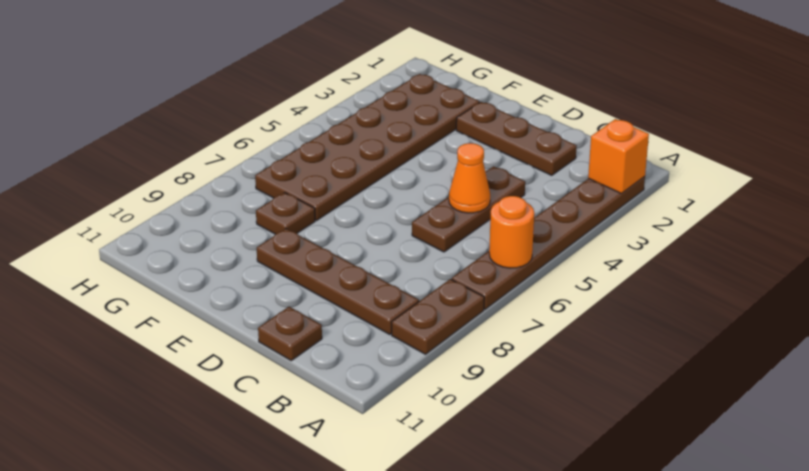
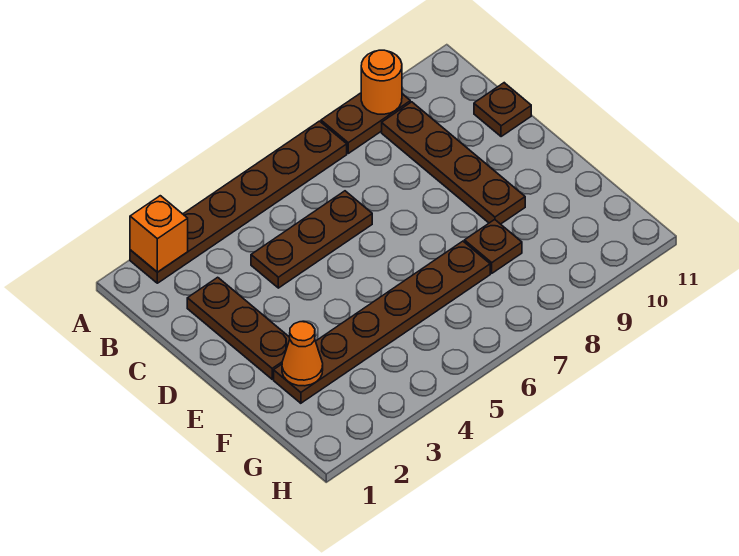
orange 1x1 round brick [489,196,534,268] -> orange 1x1 round brick moved to [361,50,402,114]
orange 1x1 cone [449,143,490,213] -> orange 1x1 cone moved to [282,322,323,386]
brown 2x6 plate [255,74,480,220] -> brown 1x6 plate [274,241,490,403]

